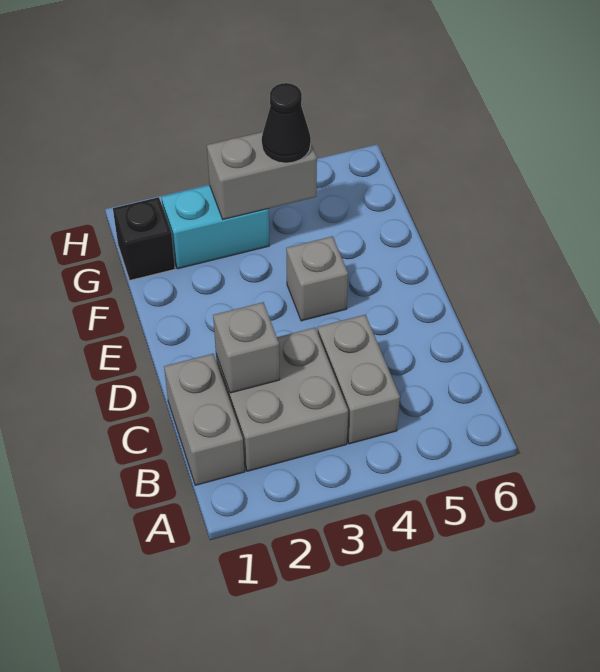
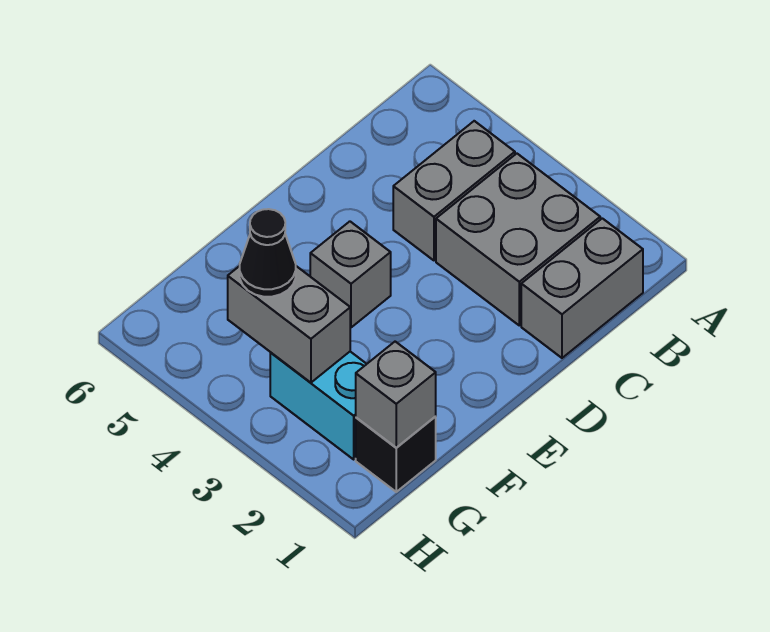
grey 1x1 brick [213,302,280,393] -> grey 1x1 brick moved to [356,342,436,447]

